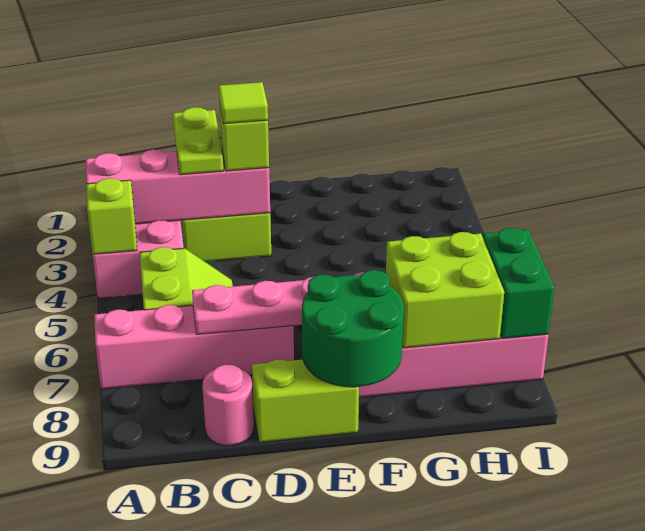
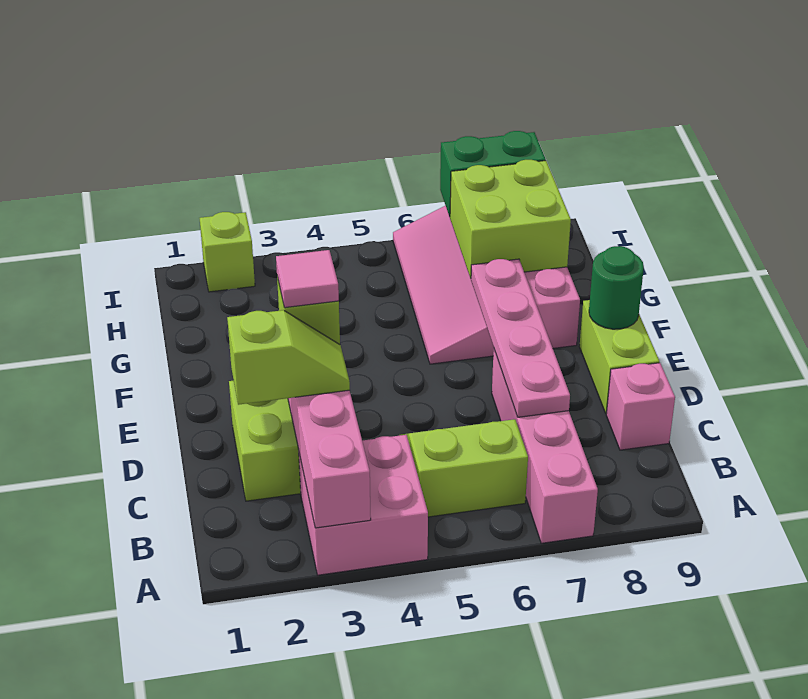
lime 1x1 brick [86,178,137,254] -> lime 1x1 brick moved to [200,212,255,292]
lime 1x2 plate [173,107,223,175] -> lime 1x2 slope [227,310,350,405]
pink 1x1 round brick [202,365,254,445] -> pink 1x1 brick [606,363,675,450]
lime 1x1 tile [219,82,268,124] -> pink 1x1 tile [276,250,339,308]
green 2x2 round brick [302,270,404,387] -> green 1x1 round brick [589,246,644,329]

